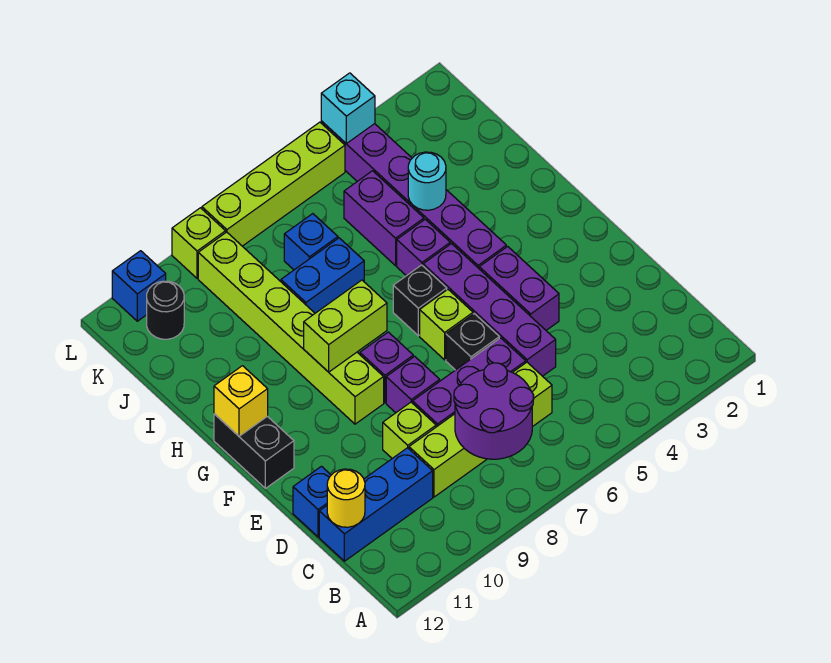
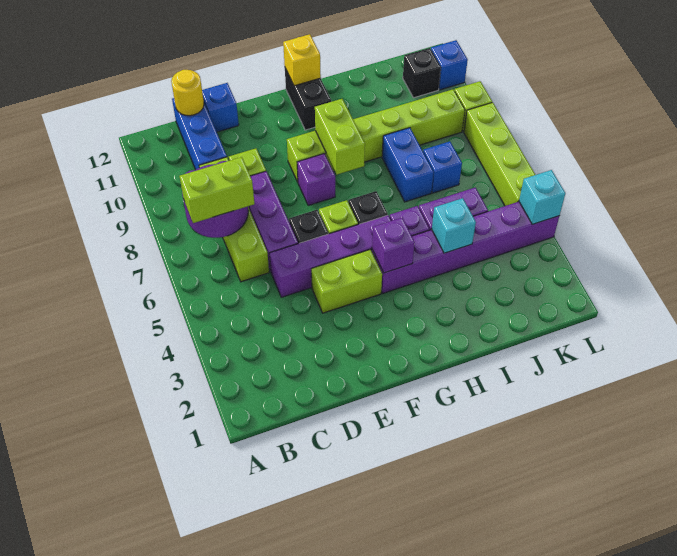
none -> lime 1x2 brick [180,157,254,223]
purple 1x2 brick [479,247,559,330] -> lime 1x2 brick [311,250,382,313]
purple 1x1 brick [386,356,440,413] -> purple 1x1 brick moved to [372,218,415,273]
black 1x2 brick [214,414,294,488] -> black 1x2 brick turned to [285,68,331,130]
cyan 1x1 round brick [408,152,446,210] -> cyan 1x1 brick [432,198,476,253]
black 1x1 round brick [147,281,184,339] -> black 1x1 brick [403,48,441,98]

